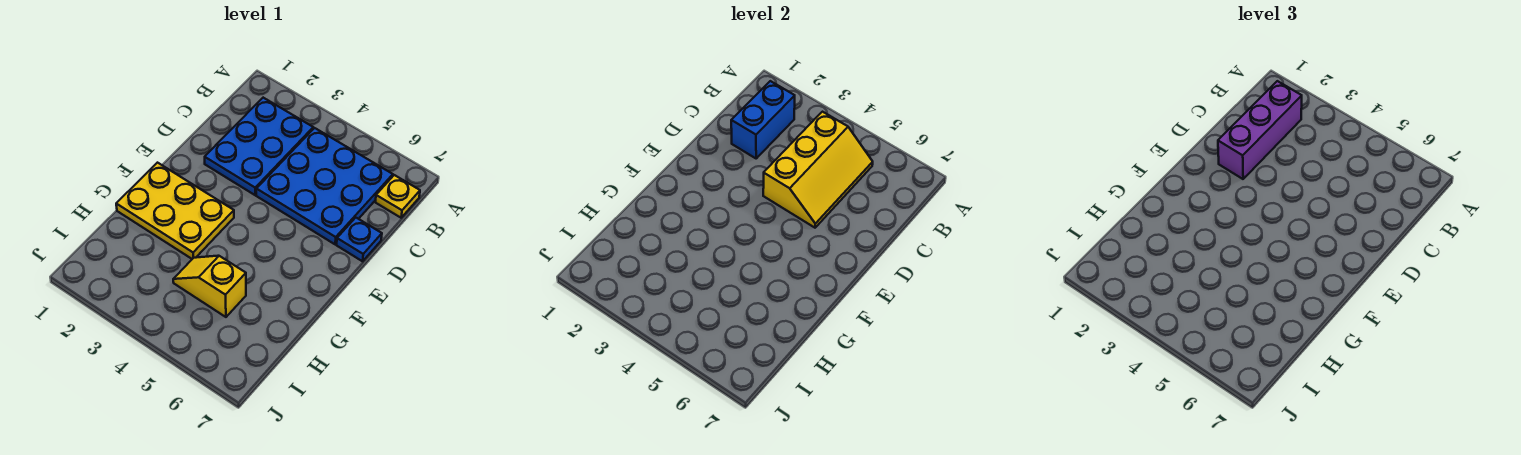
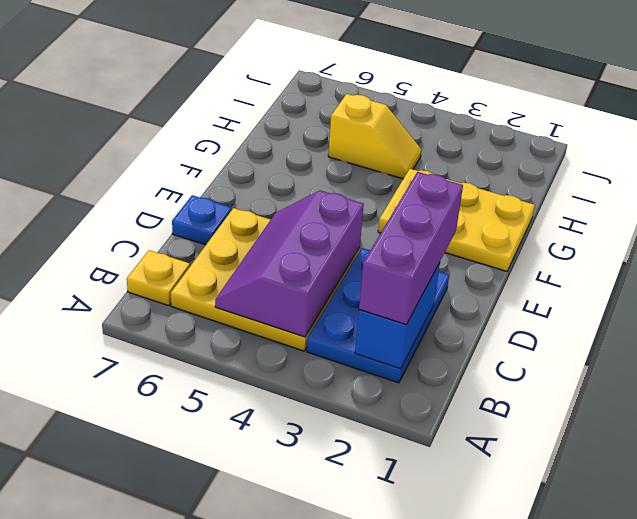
blue 3x3 plate [256,128,393,244] -> yellow 3x3 plate [171,208,360,351]
yellow 2x3 slope [763,112,873,228] -> purple 2x3 slope [215,191,364,337]

